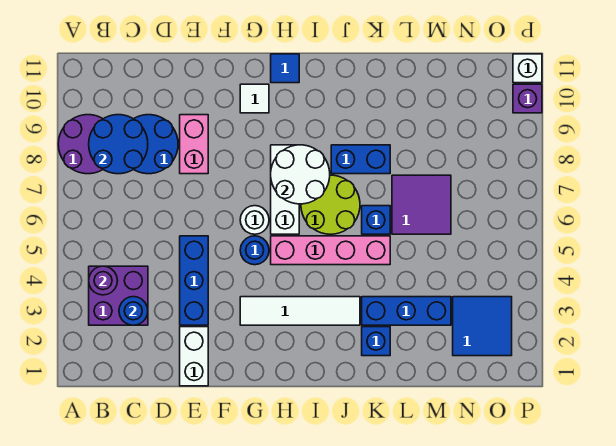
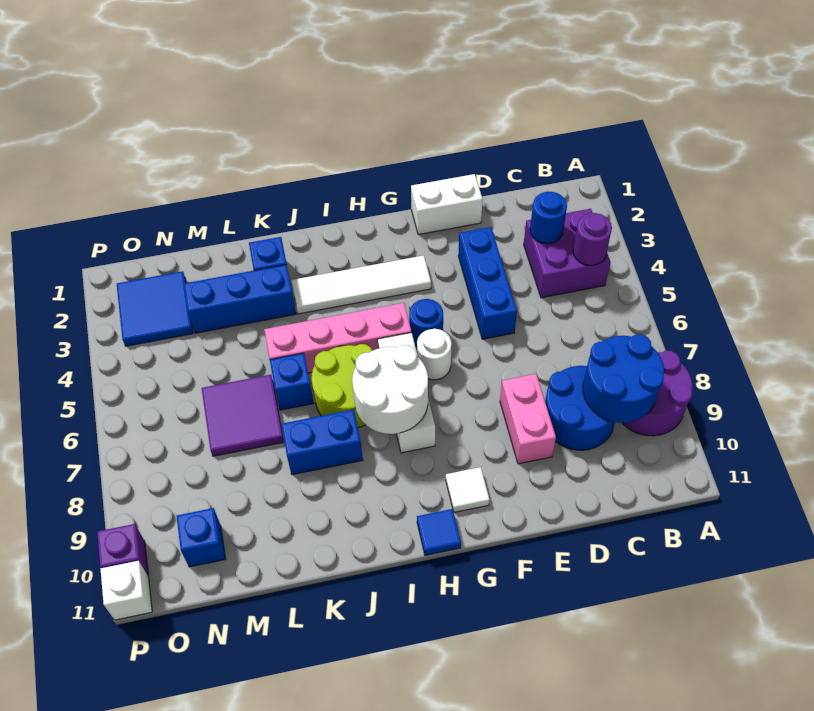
white 1x2 brick [180,327,208,386] -> white 1x2 brick turned to [411,174,483,235]
none -> blue 1x1 brick [176,508,225,567]

